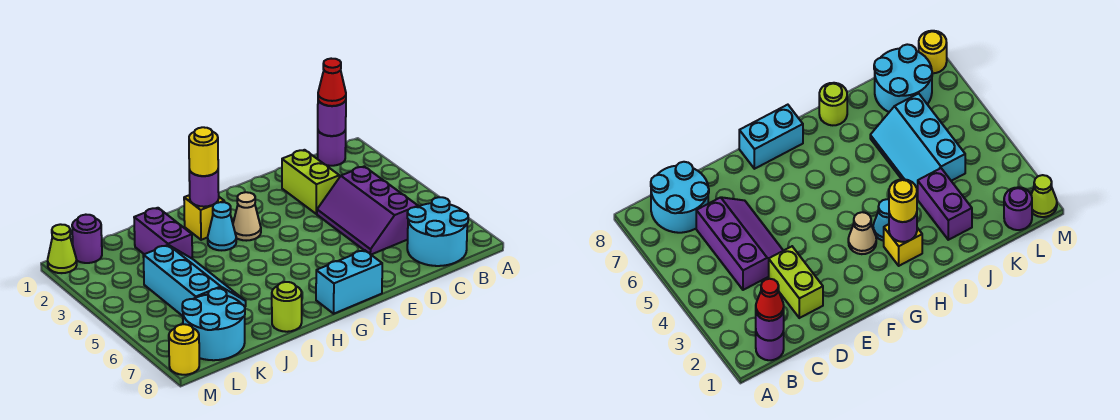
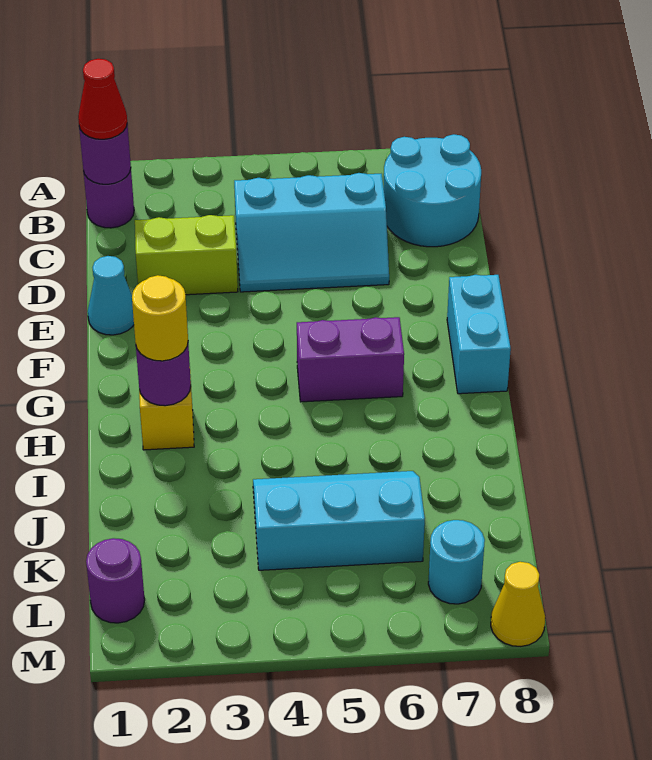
purple 2x3 slope [317,167,418,255] -> cyan 2x3 slope [234,173,389,292]
tan 1x1 cone [233,192,261,241] -> none
cyan 1x1 cone [207,202,236,250] -> cyan 1x1 cone moved to [88,256,134,335]
lime 1x1 round brick [272,282,302,332] -> none
purple 1x2 brick [134,208,192,258] -> purple 1x2 brick moved to [297,317,404,402]
cyan 2x2 round brick [182,288,245,360] -> cyan 1x1 round brick [428,520,485,604]
lime 1x1 cone [48,224,77,273] -> none
yellow 1x1 round brick [169,324,199,375] -> yellow 1x1 cone [491,562,545,646]

